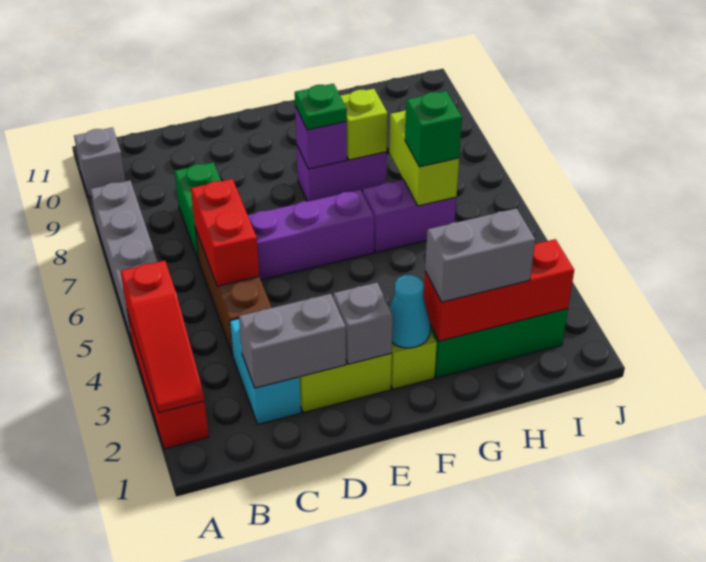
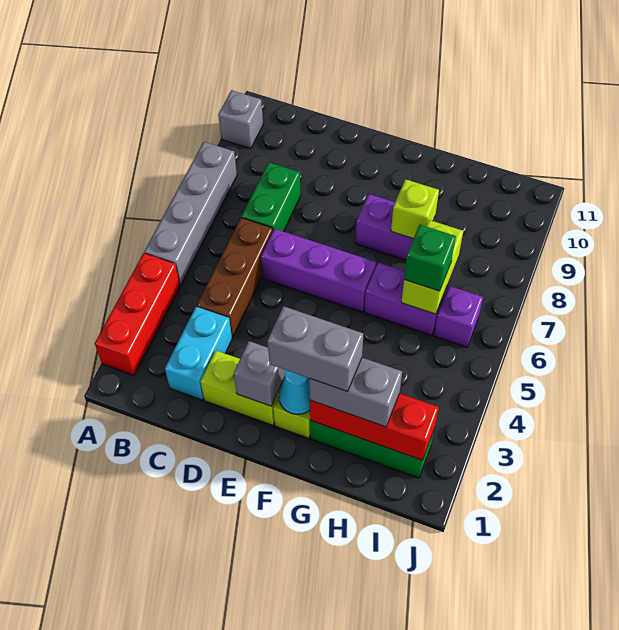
red 1x3 slope [120,261,204,413] -> none
grey 1x2 brick [239,294,346,388] -> grey 1x2 brick moved to [267,306,363,392]
red 1x2 brick [191,179,259,286] -> none
purple 1x1 brick [295,106,347,169] -> purple 1x1 brick moved to [434,286,483,347]
green 1x1 plate [295,84,347,130] -> none

